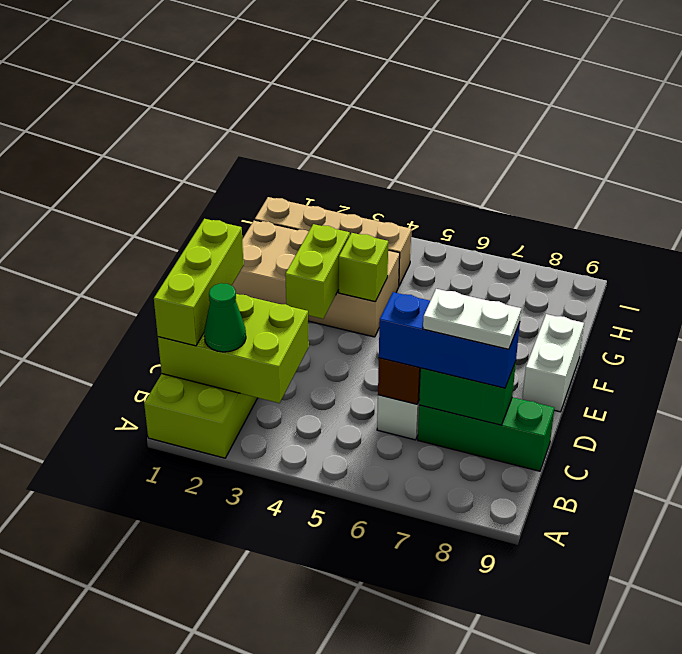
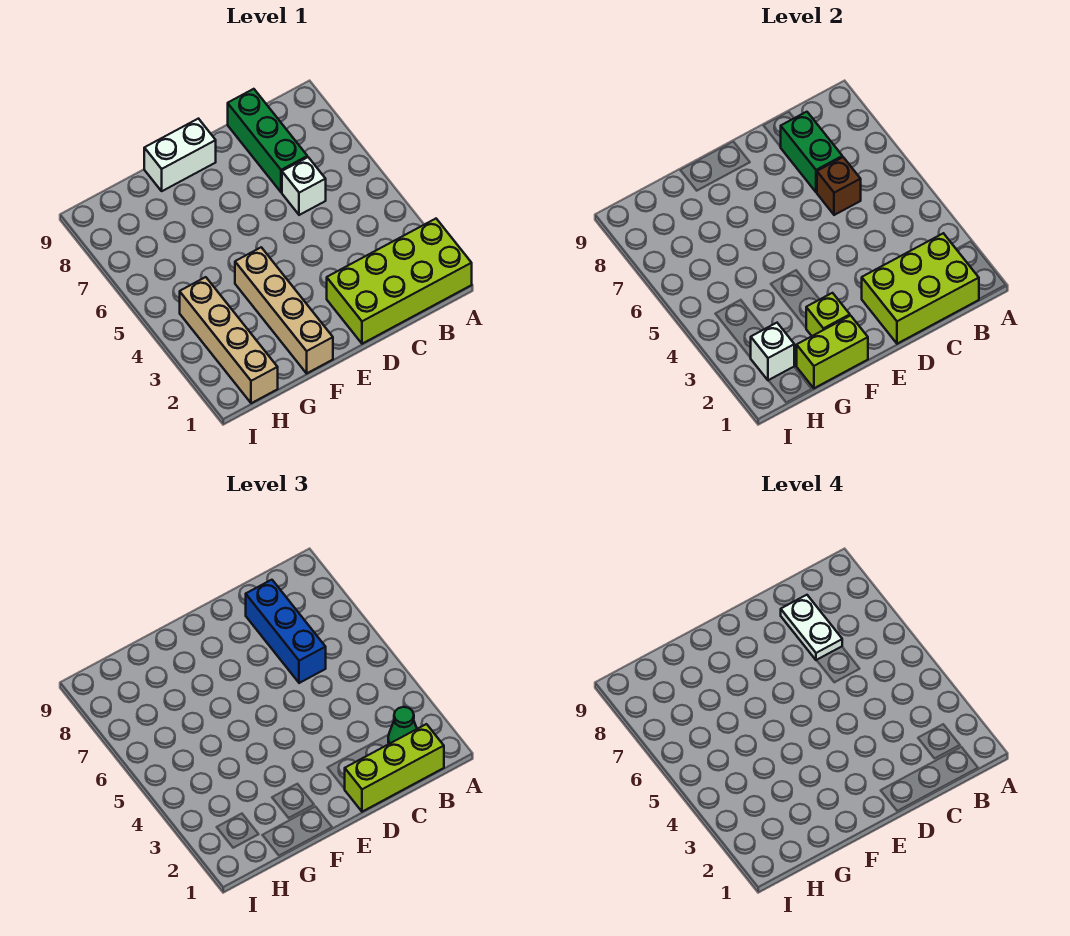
lime 2x3 brick [158,294,309,403] -> lime 2x3 brick turned to [862,233,979,344]
lime 1x2 brick [285,224,350,319] -> lime 1x2 brick moved to [797,316,868,388]
tan 2x4 brick [232,220,400,337] -> tan 1x4 brick [235,247,333,373]
lime 1x1 brick [339,233,388,302] -> lime 1x1 brick moved to [806,293,850,336]
none -> white 1x1 brick [751,323,794,381]

